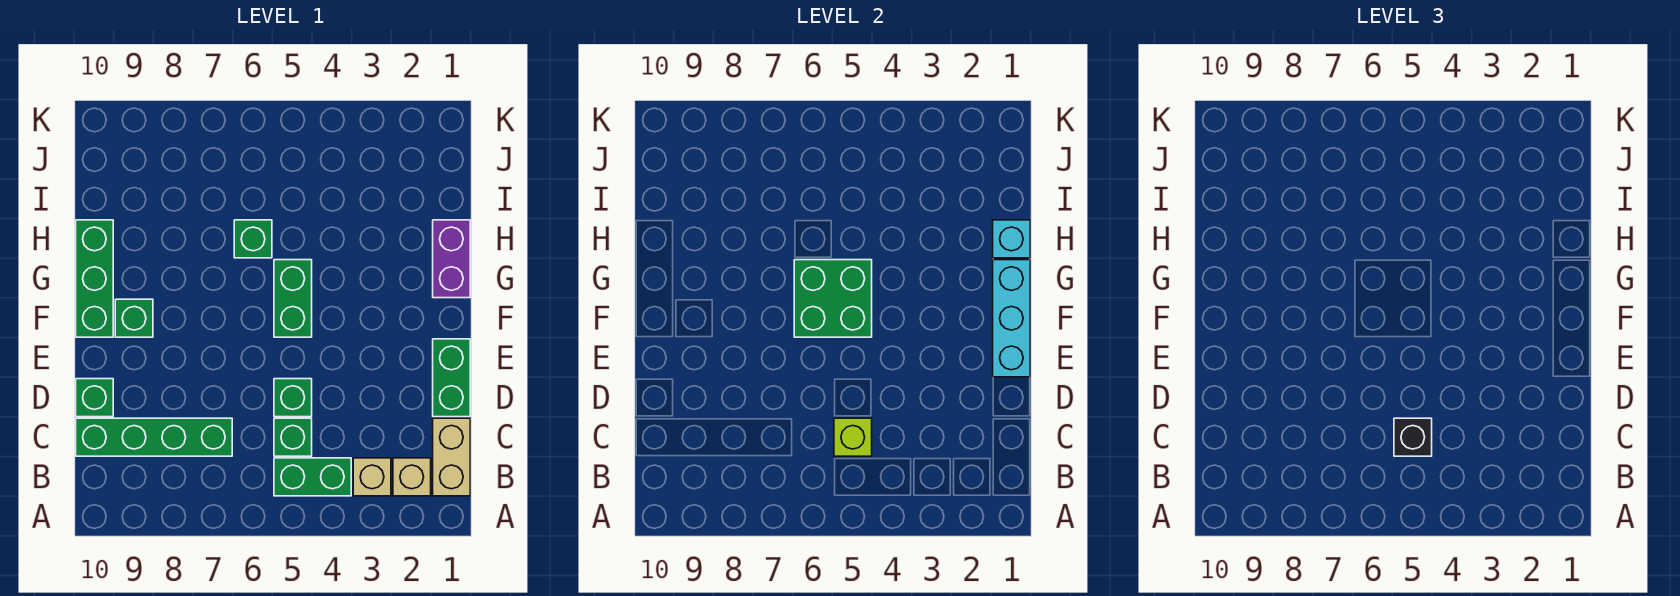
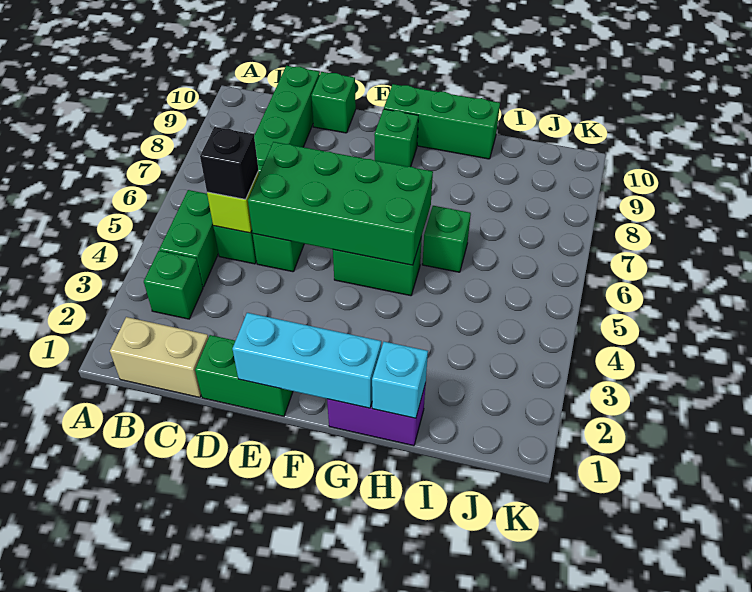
tan 1x1 brick [393,458,431,496] -> none
tan 1x1 brick [353,458,391,496] -> green 1x1 brick [144,251,203,319]
green 2x2 brick [794,260,872,337] -> green 2x4 brick [248,142,433,265]

